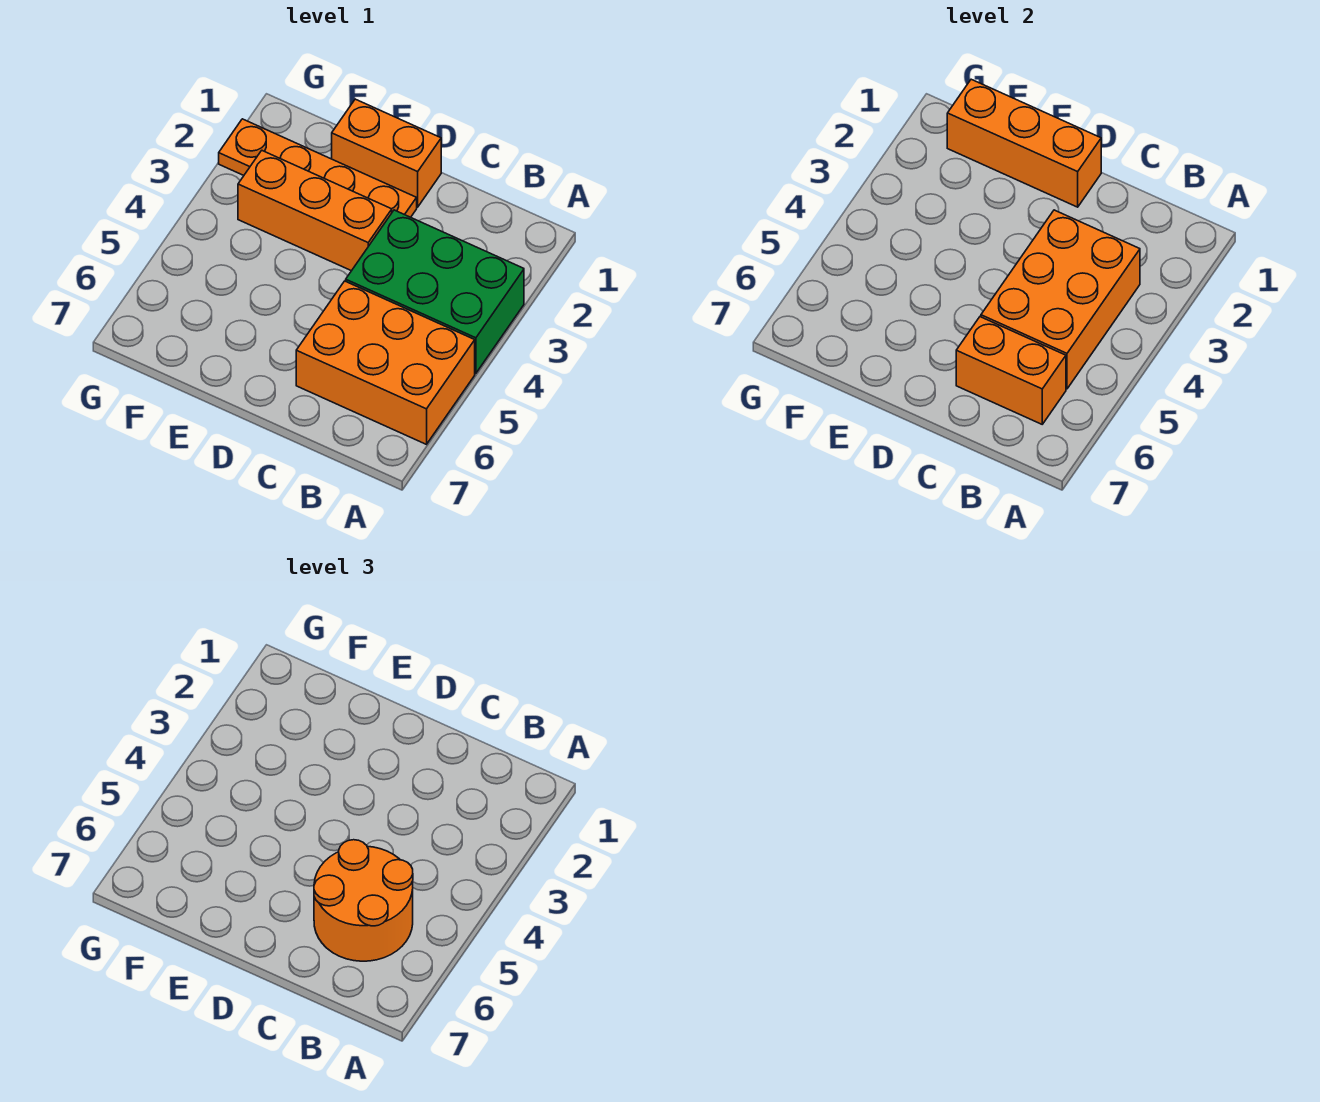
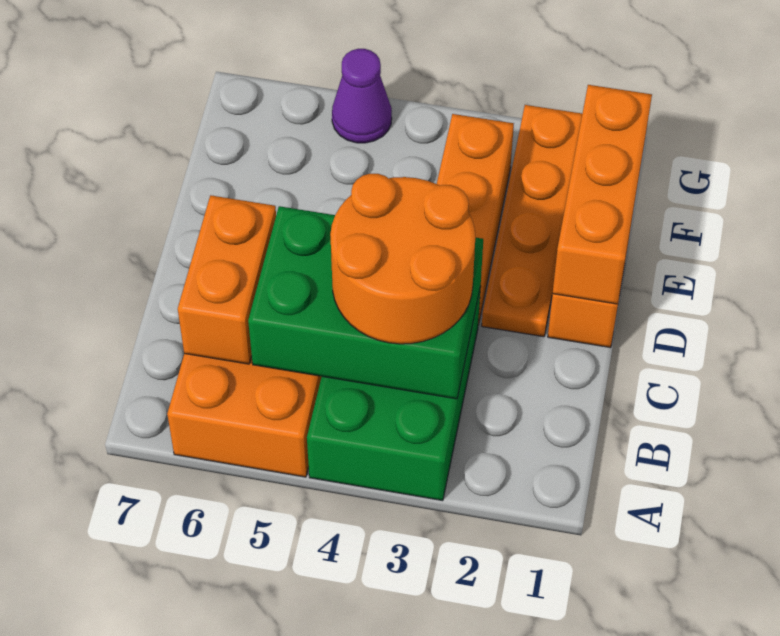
orange 2x3 brick [981,210,1140,389] -> green 2x3 brick [248,206,483,399]
orange 2x2 round brick [314,840,413,961] -> orange 2x2 round brick moved to [330,174,475,344]
none -> purple 1x1 cone [332,49,392,143]

